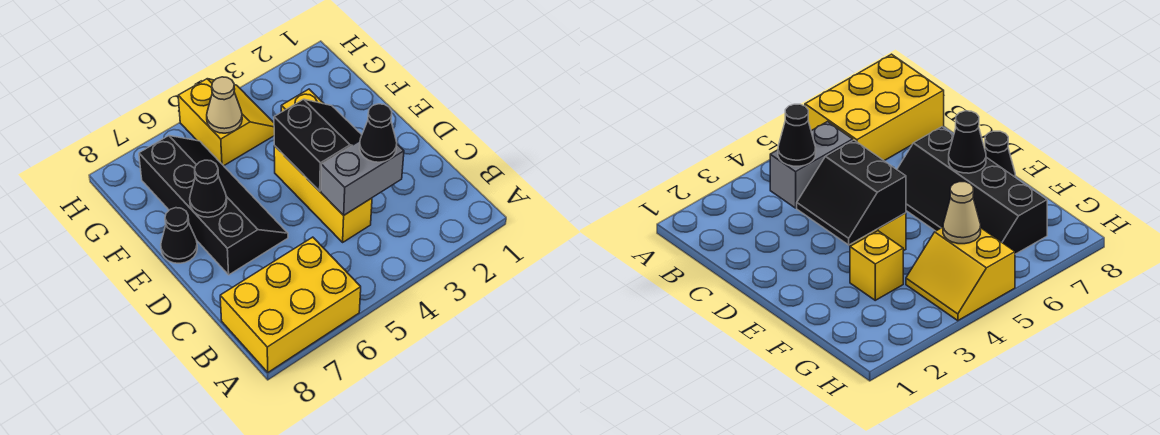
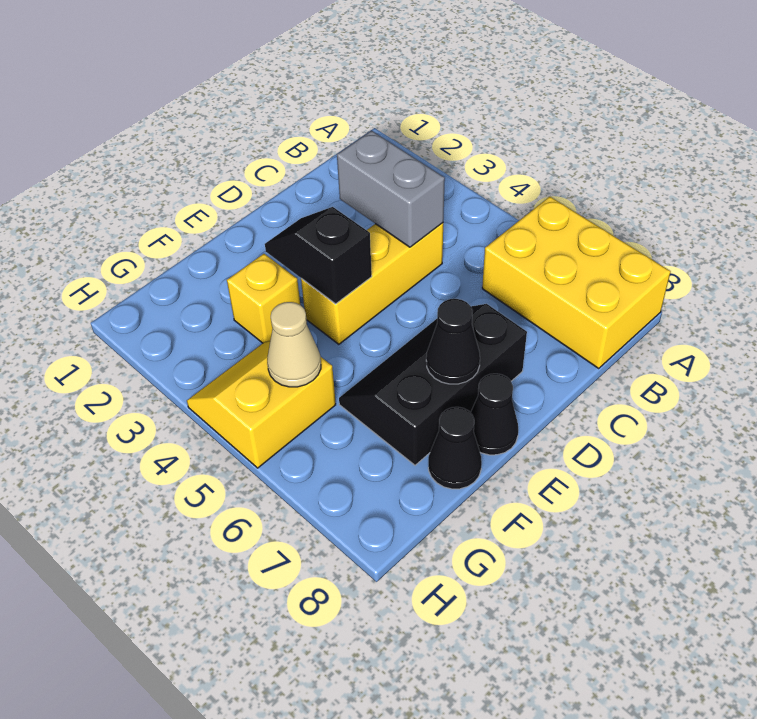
black 1x1 cone [360,104,397,162] -> black 1x1 cone moved to [428,407,482,489]
black 2x2 slope [274,99,362,191] -> black 1x2 slope [265,207,372,304]
black 2x4 slope [139,136,288,275] -> black 2x3 slope [339,304,527,465]

